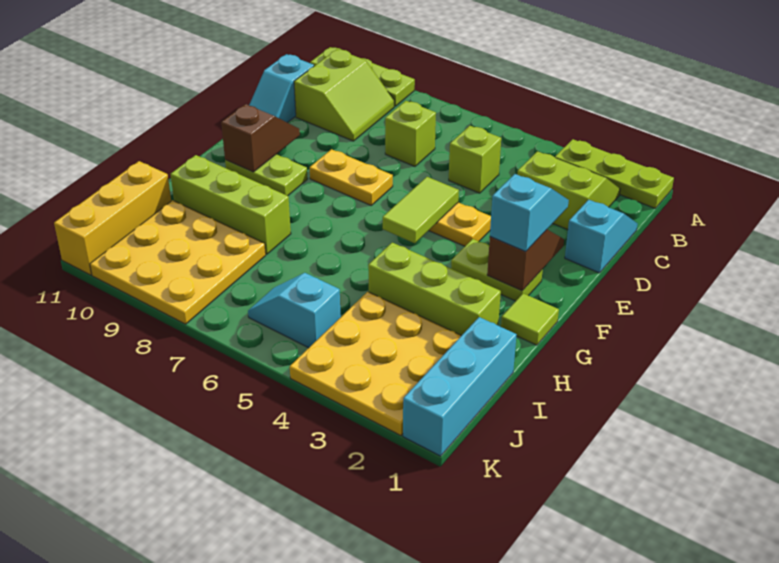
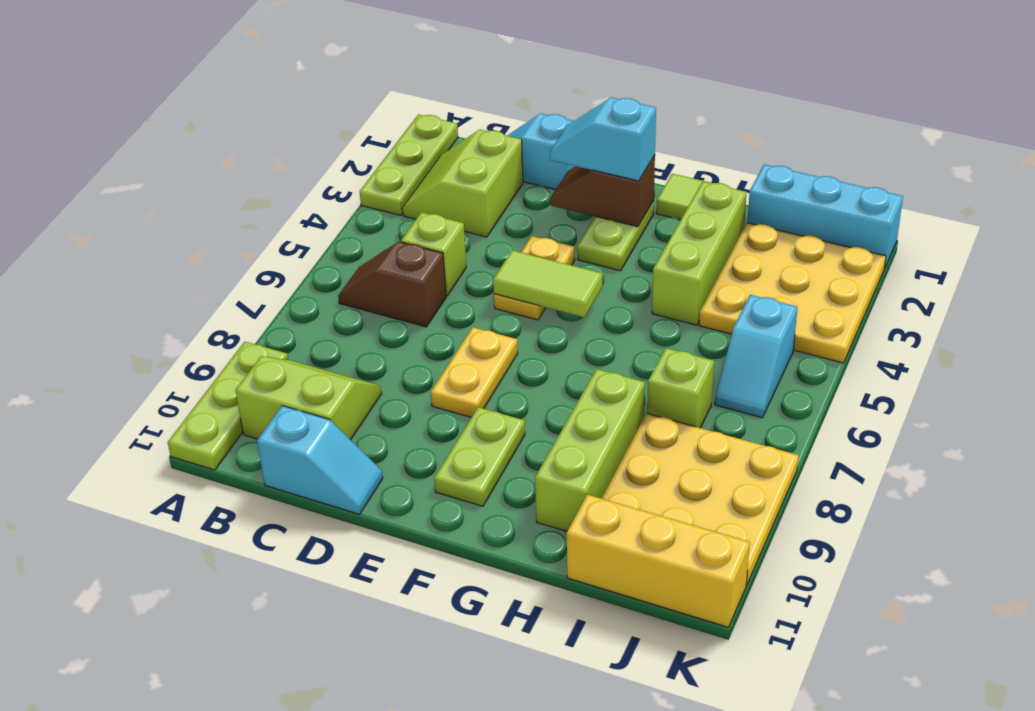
lime 1x1 brick [385,101,436,166] -> lime 1x1 brick moved to [647,348,714,428]
brown 1x2 slope [221,104,300,172] -> brown 1x2 slope moved to [338,242,446,327]

